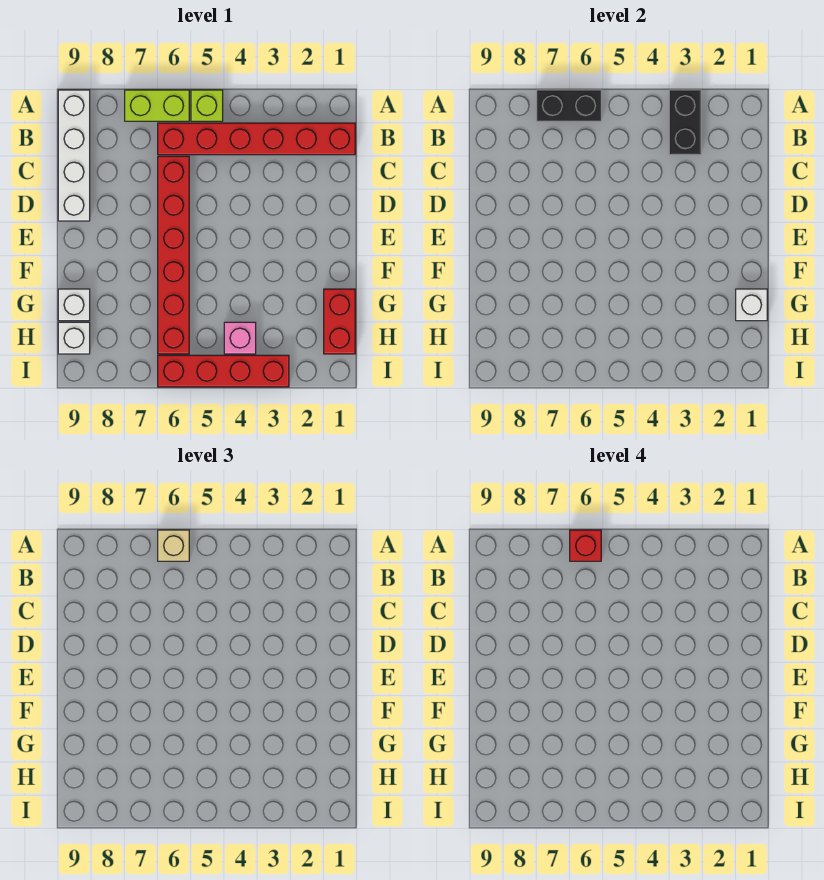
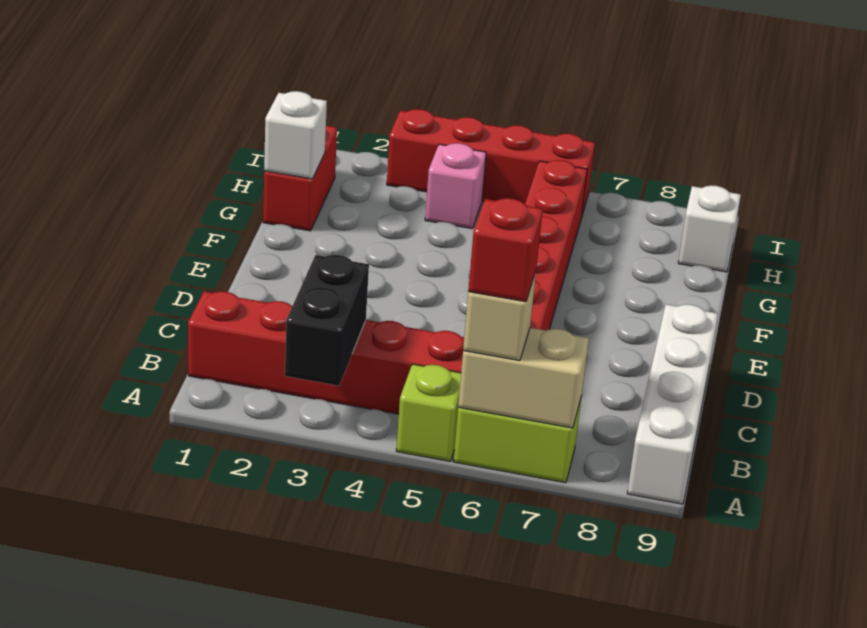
black 1x2 brick [537,90,601,121] -> tan 1x2 brick [458,328,589,428]
white 1x1 brick [58,289,90,321] -> none

